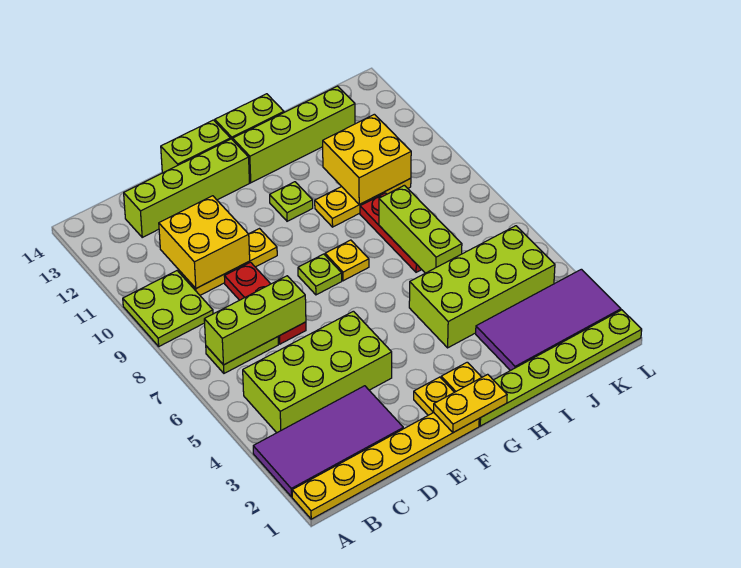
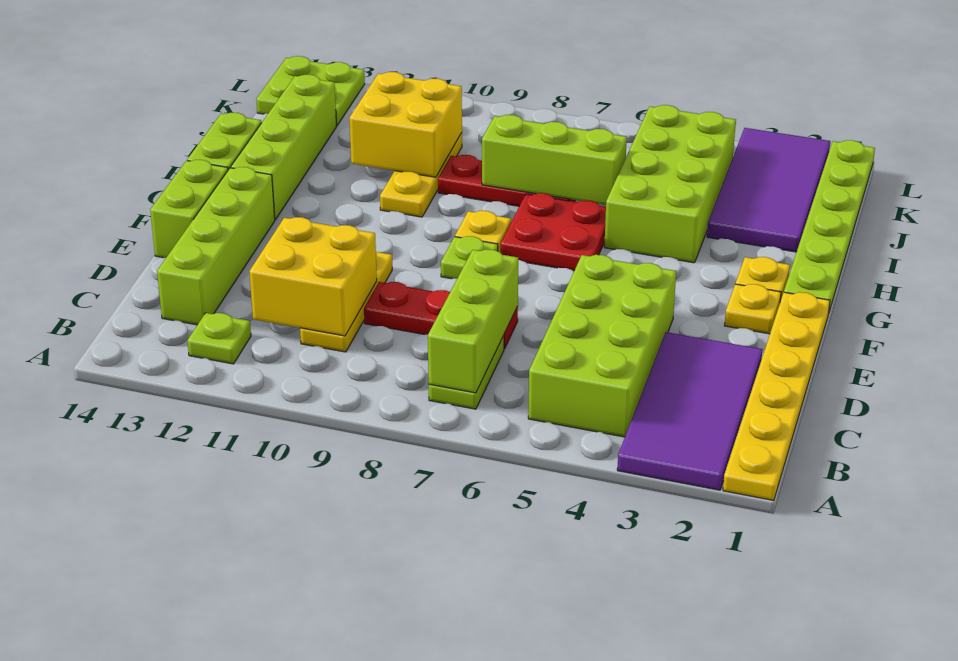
lime 2x2 plate [123,271,213,346] -> lime 2x2 plate moved to [256,56,365,126]
yellow 1x2 plate [434,374,507,433] -> none
none -> red 2x2 plate [501,193,606,271]
lime 1x1 plate [270,182,313,221] -> lime 1x1 plate moved to [187,313,251,364]

